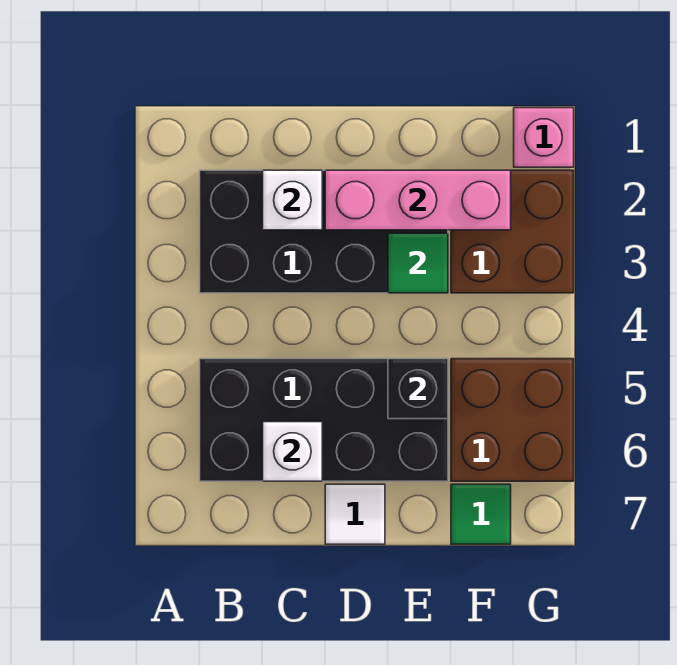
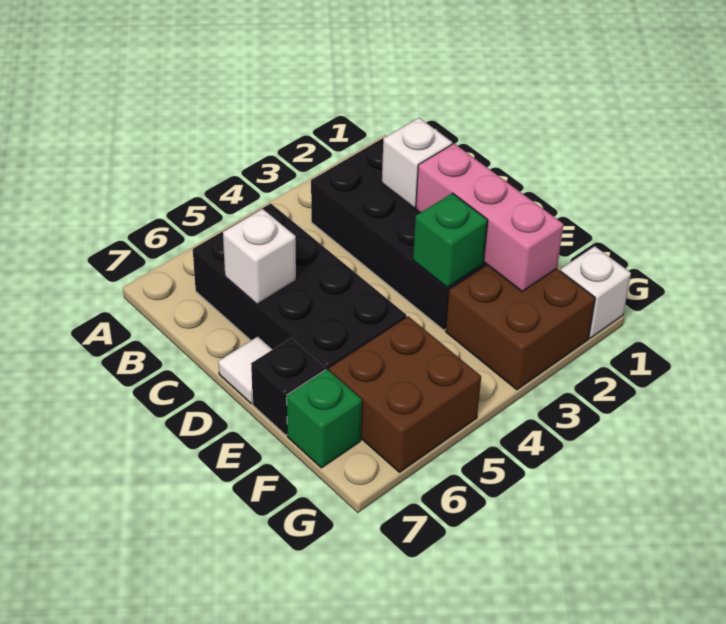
green 1x1 tile [388,233,448,293] -> green 1x1 brick [413,193,488,288]
black 1x1 brick [388,359,448,419] -> black 1x1 brick moved to [251,338,325,435]
green 1x1 tile [451,484,511,544] -> green 1x1 brick [287,369,362,468]
pink 1x1 brick [514,108,574,167] -> white 1x1 brick [560,246,631,338]

